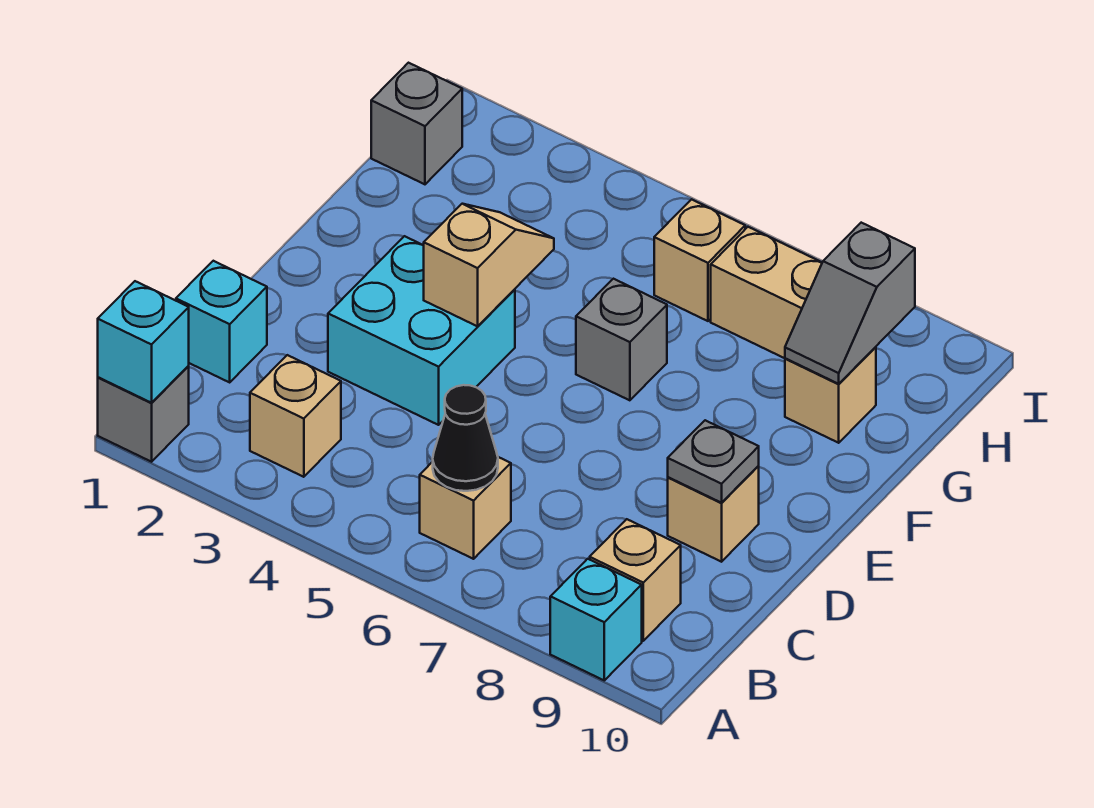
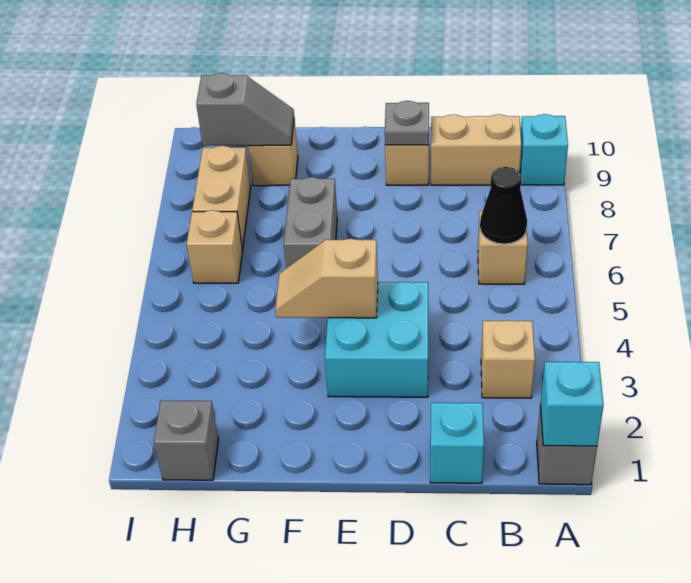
tan 1x1 brick [590,519,681,641] -> tan 1x2 brick [431,114,521,185]
grey 1x1 brick [576,279,667,400] -> grey 1x2 brick [284,177,337,268]

